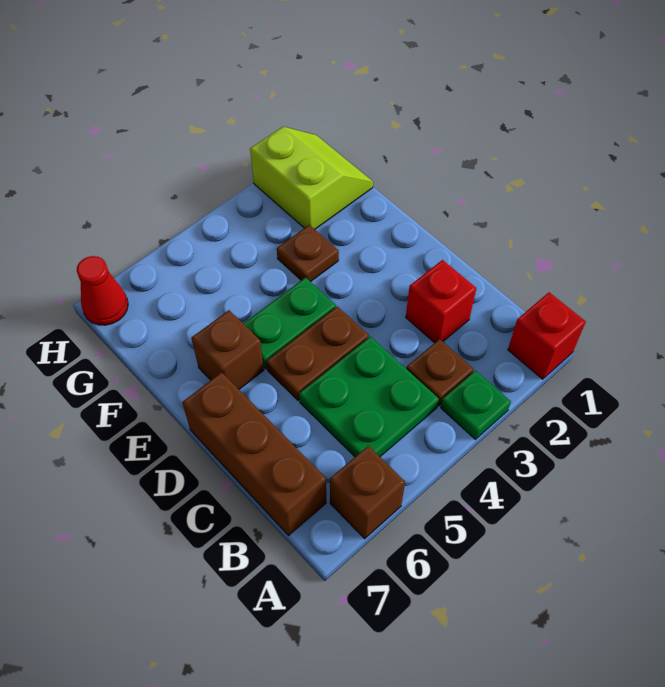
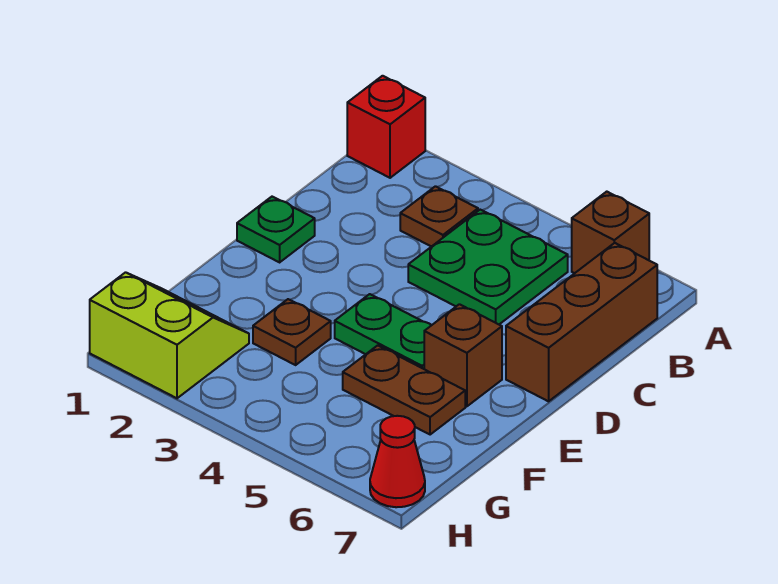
green 1x1 plate [441,371,511,439] -> green 1x1 plate moved to [237,197,315,262]
red 1x1 brick [406,260,476,343] -> none
brown 1x2 plate [266,306,369,400] -> brown 1x2 plate moved to [343,345,465,435]
lime 2x2 slope [250,126,373,229] -> lime 2x2 slope turned to [90,272,249,398]

